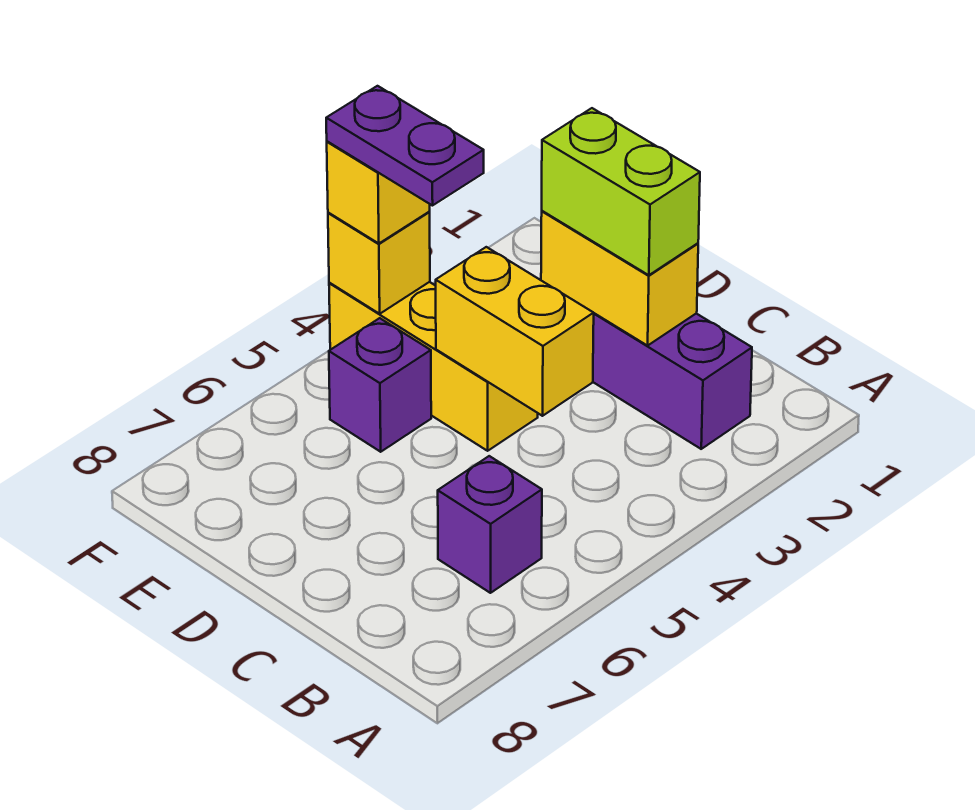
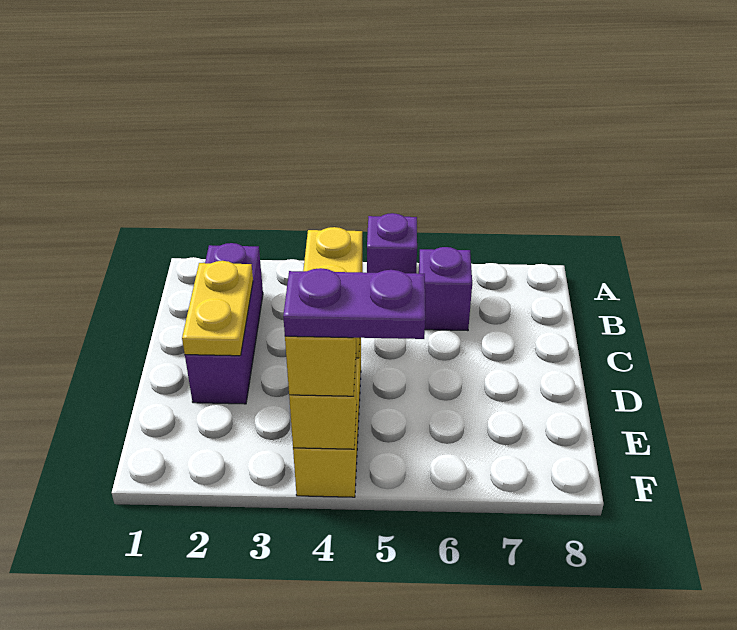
yellow 1x2 brick [541,211,698,346] -> yellow 1x2 plate [182,261,253,356]
lime 1x2 brick [542,108,700,275] -> none
purple 1x2 plate [326,86,484,206] -> purple 1x2 plate turned to [283,268,425,339]
purple 1x1 brick [329,318,431,452] -> purple 1x1 brick moved to [367,213,417,273]

